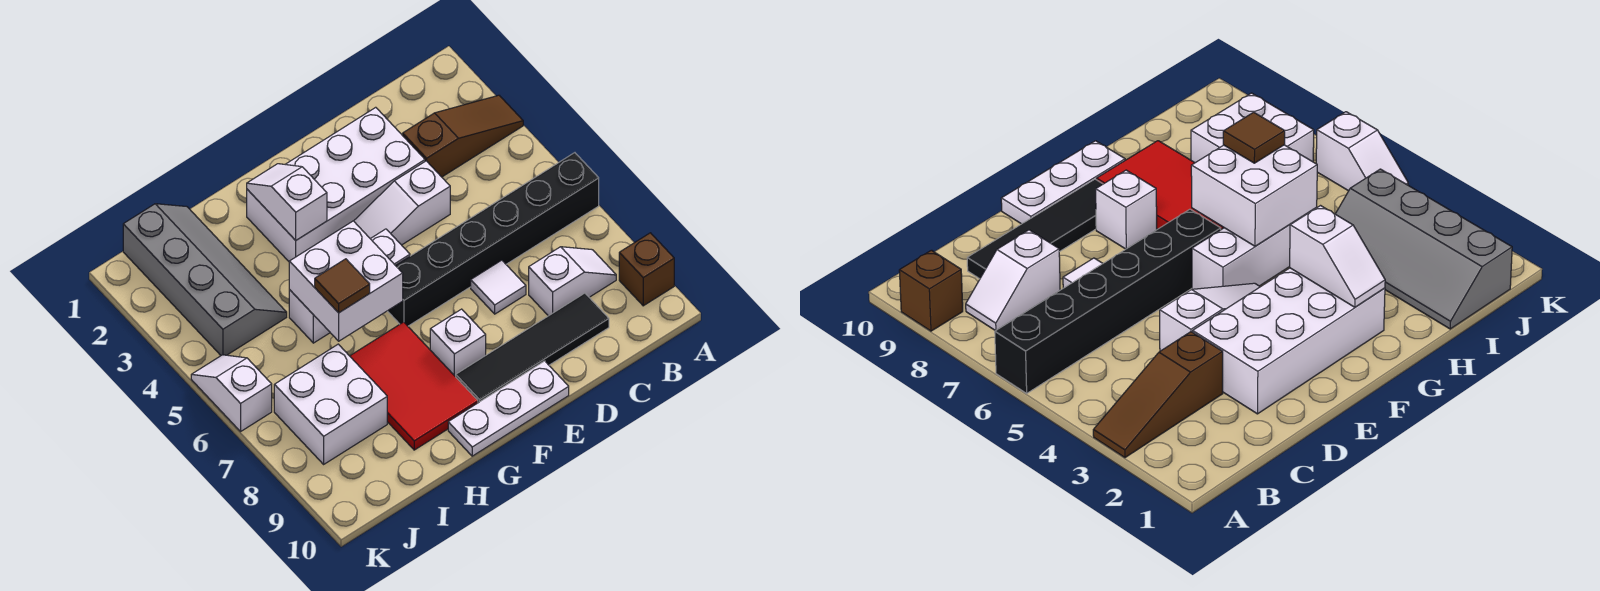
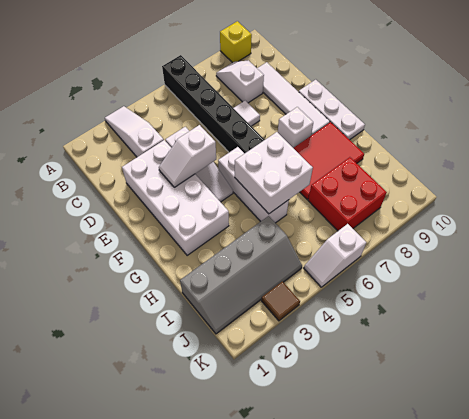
brown 1x3 slope [403,95,523,177] -> white 1x3 slope [105,106,164,157]
brown 1x1 brick [619,233,674,306] -> yellow 1x1 brick [220,21,252,63]
black 1x4 tile [456,293,609,403] -> white 1x4 tile [257,62,330,135]
white 1x2 slope [247,164,327,240] -> white 1x2 slope moved to [159,125,216,187]
brown 1x1 tile [315,259,370,313] -> brown 1x1 tile moved to [261,281,300,321]
grey 2x4 slope [123,204,287,355] -> grey 2x4 slope turned to [180,216,302,334]
white 2x2 brick [274,344,387,464] -> red 2x2 brick [308,157,387,231]

